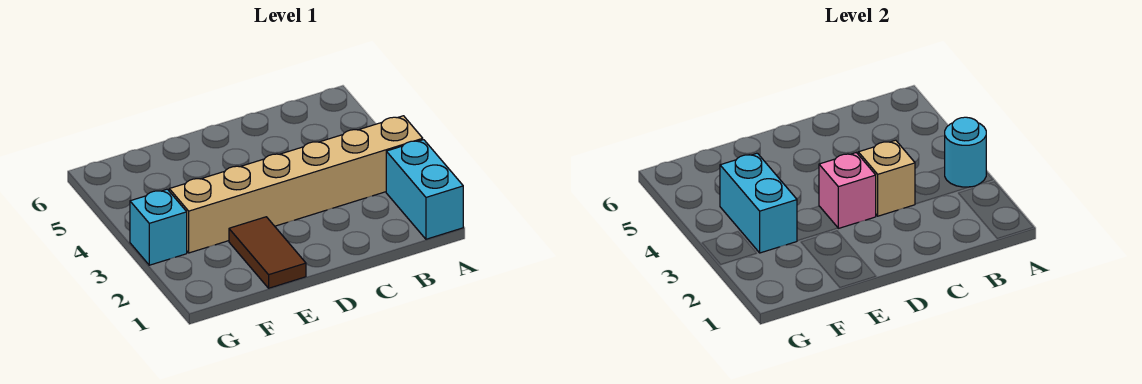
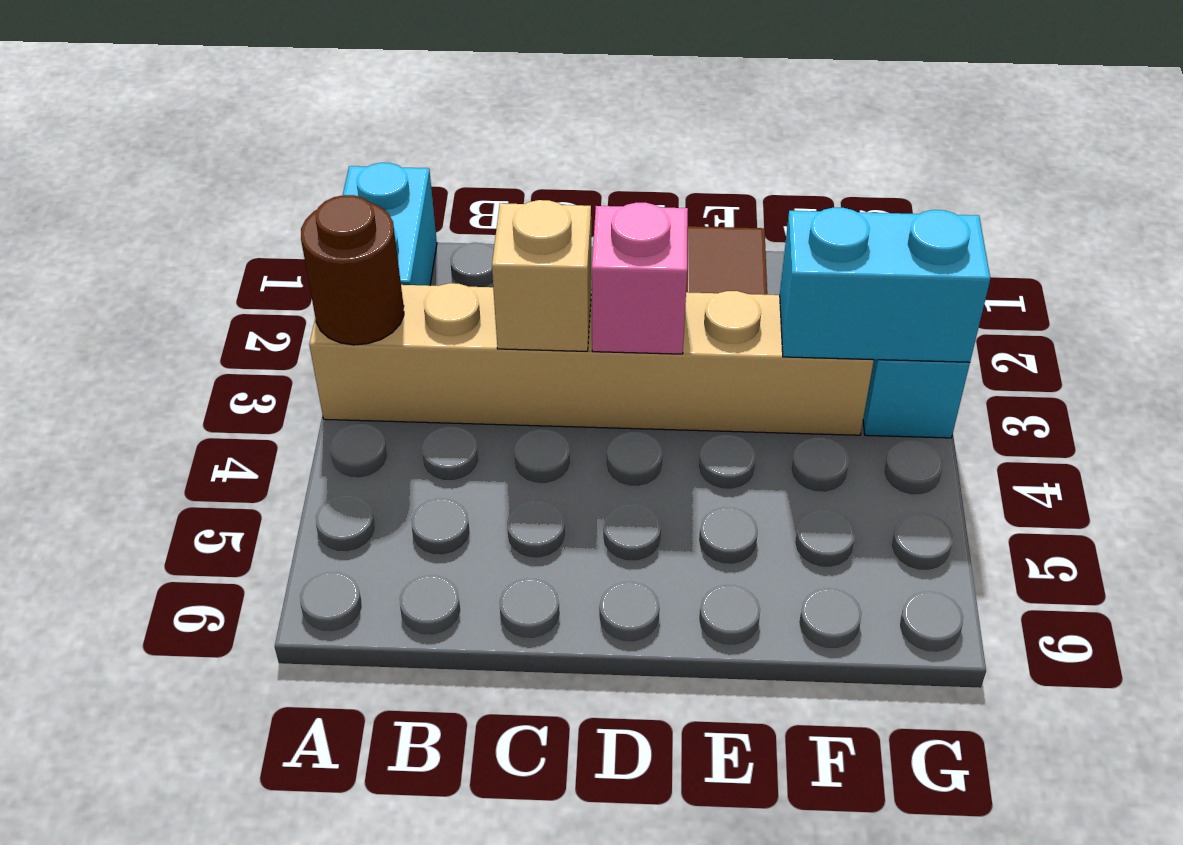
cyan 1x1 round brick [945,117,986,187] -> brown 1x1 round brick [301,195,404,345]
cyan 1x2 brick [720,153,797,253] -> cyan 1x2 brick turned to [780,207,990,362]

